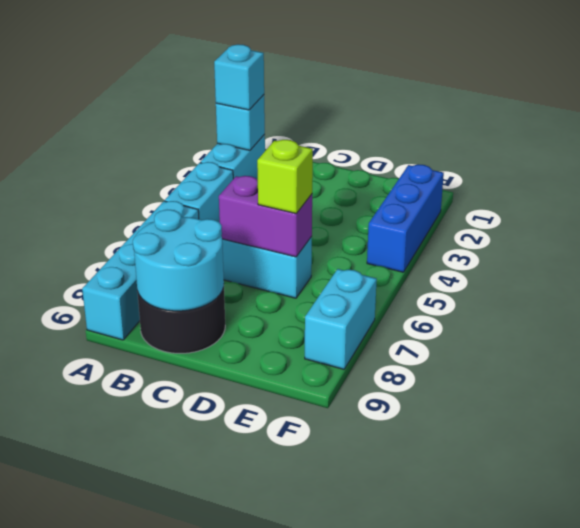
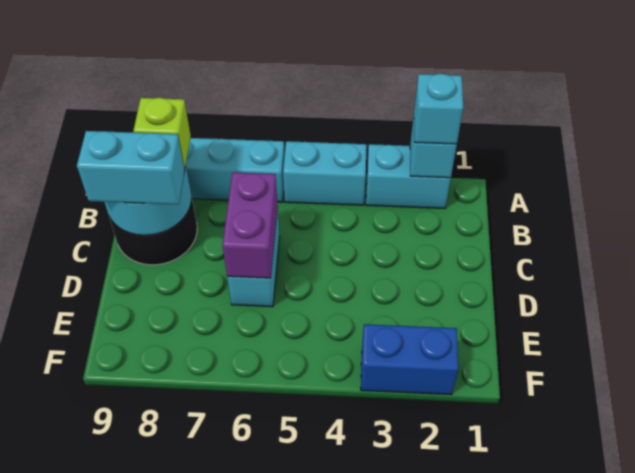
lime 1x1 brick [257,140,313,213] -> lime 1x1 brick moved to [133,98,191,168]
blue 1x3 brick [367,164,444,272] -> blue 1x2 brick [361,324,458,395]
cyan 1x2 brick [305,269,377,369] -> cyan 1x2 brick moved to [77,131,185,205]

